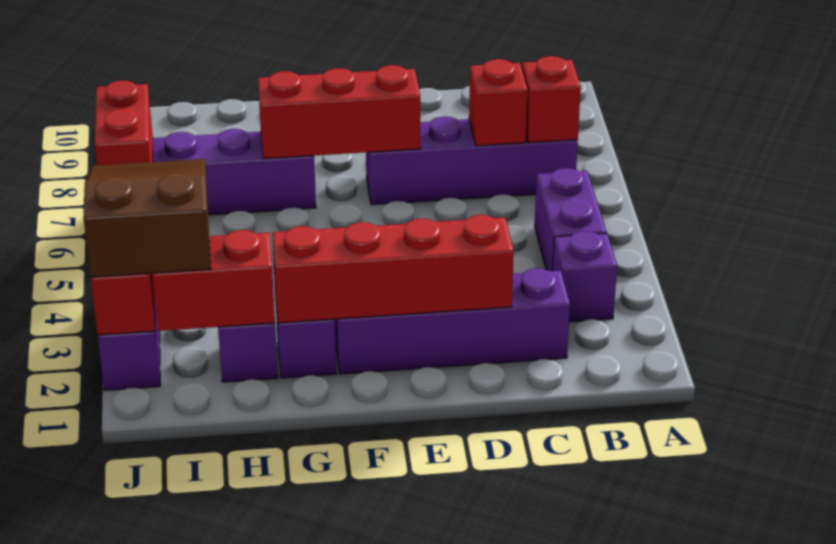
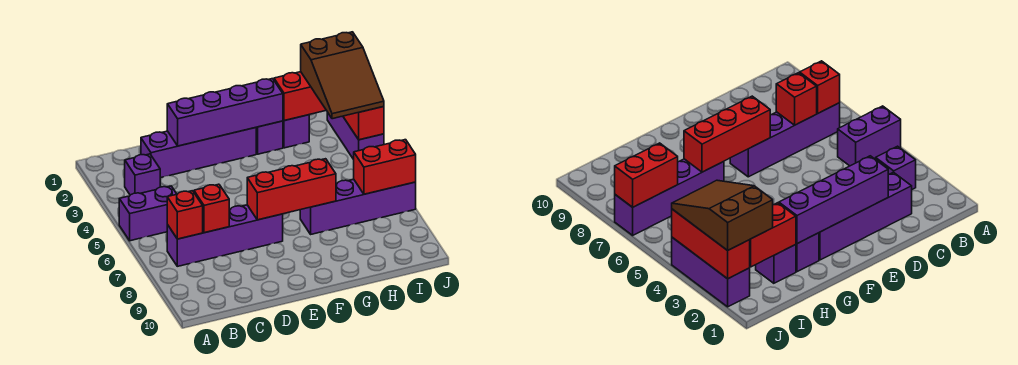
purple 1x2 brick [535,168,607,271] -> purple 1x2 brick turned to [119,186,176,241]
red 1x4 brick [272,215,514,323] -> purple 1x4 brick [167,79,283,146]
red 1x2 brick [95,80,153,165] -> red 1x2 brick turned to [354,140,416,194]

